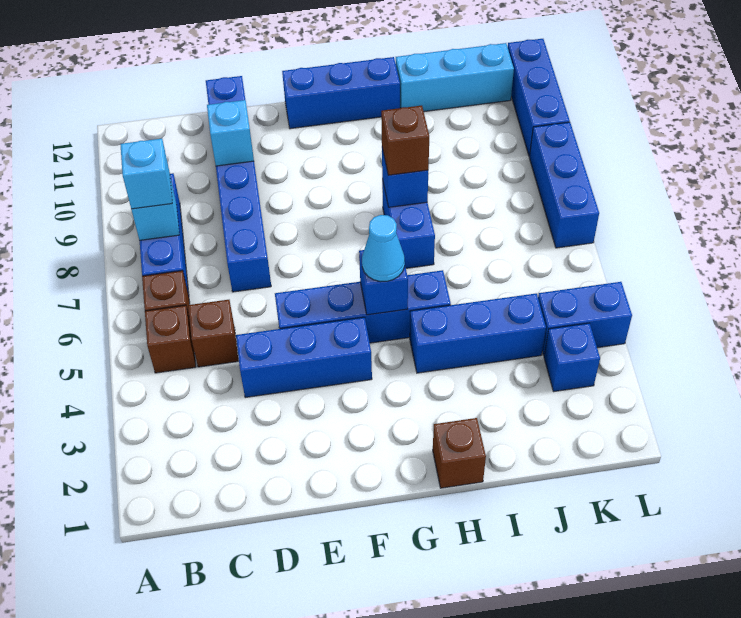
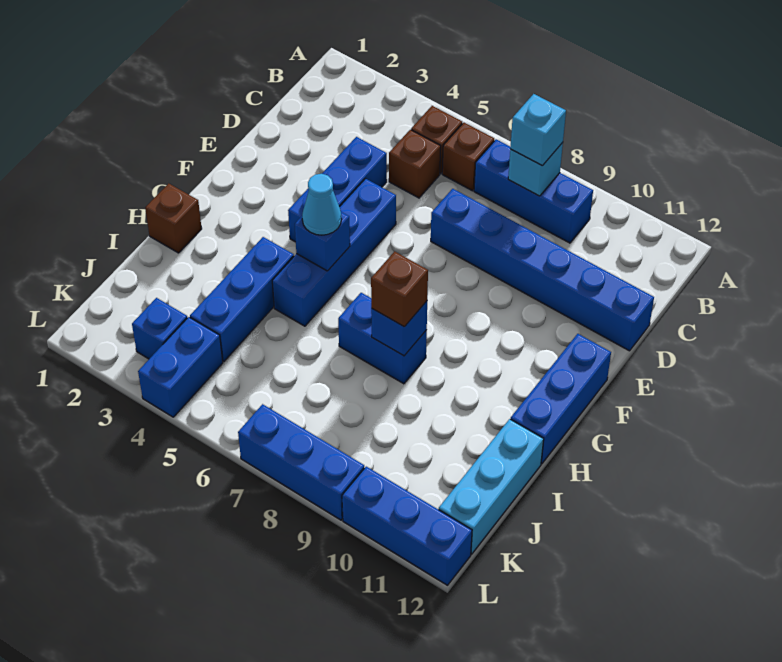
cyan 1x1 brick [207,100,254,166] -> none

